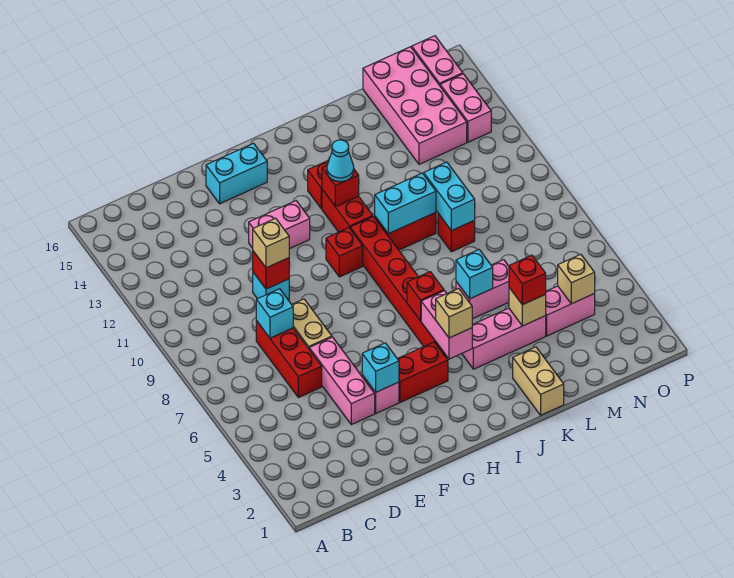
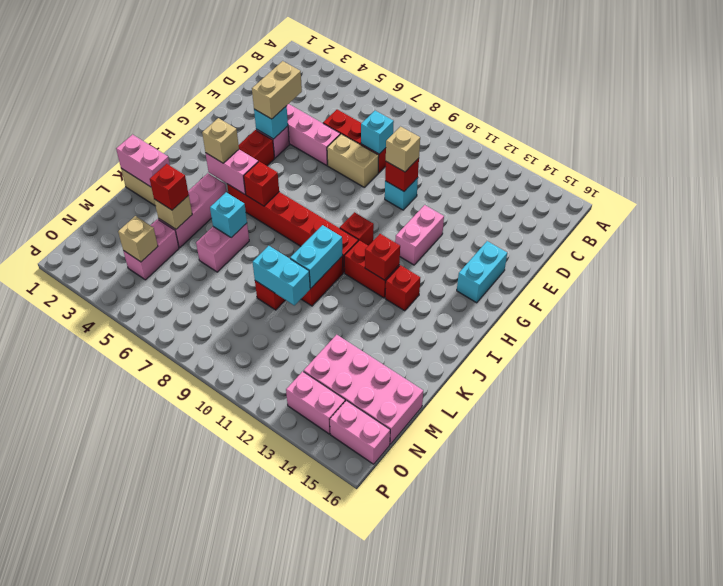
none -> tan 1x2 brick [252,61,302,119]
cyan 1x1 cone [327,140,354,182] -> none
none -> pink 1x2 brick [116,135,170,187]

